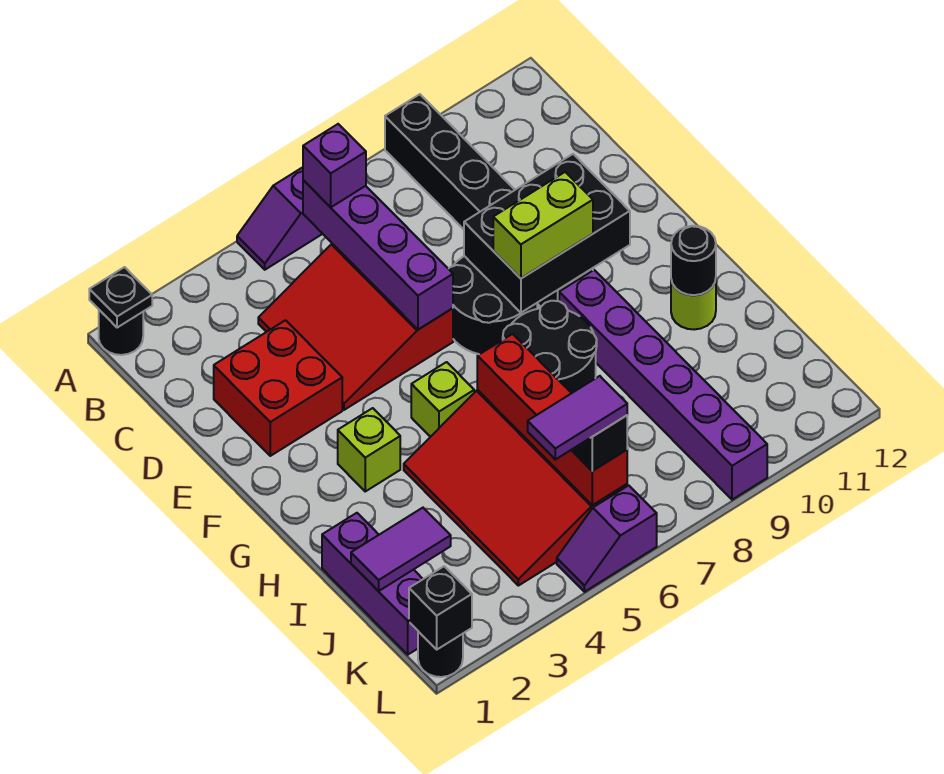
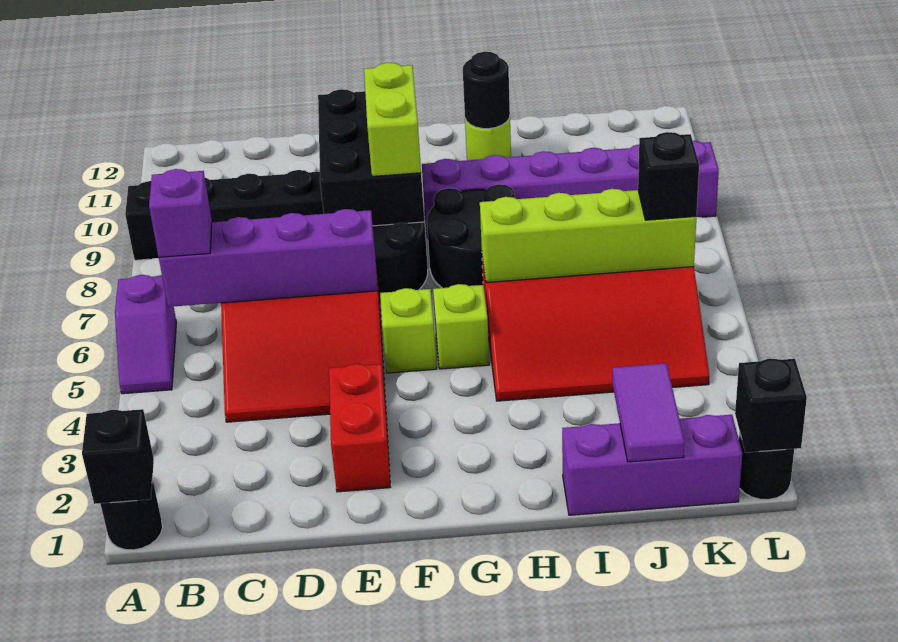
black 1x1 plate [89,267,152,328] -> black 1x1 brick [82,409,154,504]
red 2x2 brick [214,320,342,456] -> red 1x2 brick [329,364,390,492]
lime 1x1 brick [338,408,400,491] -> lime 1x1 brick moved to [380,288,437,373]
red 1x4 brick [477,334,627,505] -> lime 1x4 brick [480,189,696,282]
purple 1x2 tile [528,376,627,459] -> none
purple 1x2 slope [557,485,657,592] -> none

